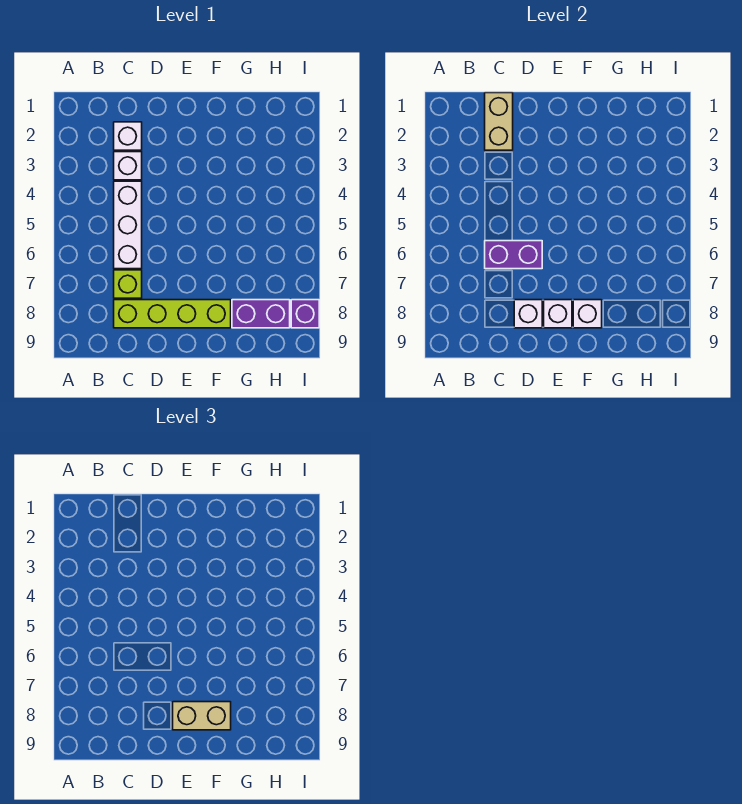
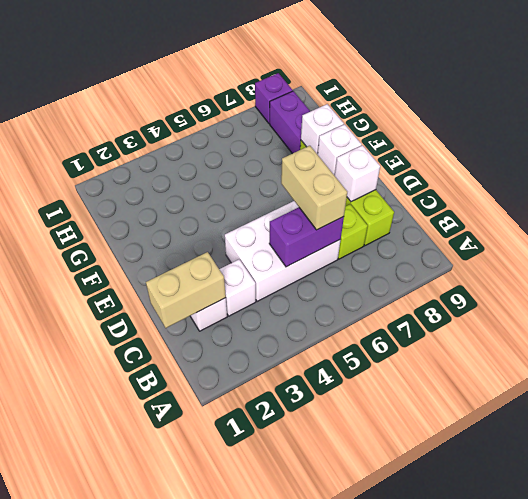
white 1x3 brick [114,181,142,269] -> white 2x3 brick [225,201,341,301]
purple 1x2 brick [485,241,542,269] -> purple 1x2 brick turned to [269,207,344,267]
tan 1x2 brick [173,702,231,730] -> tan 1x2 brick moved to [281,146,347,230]

